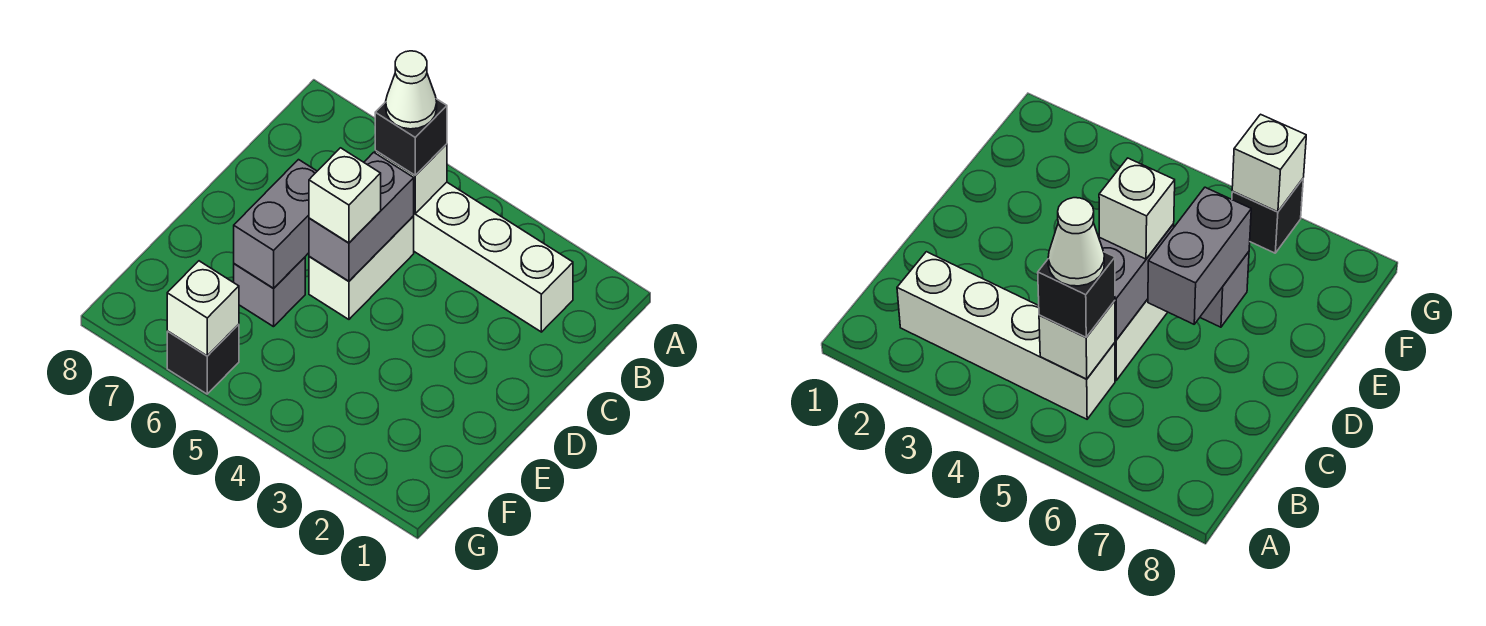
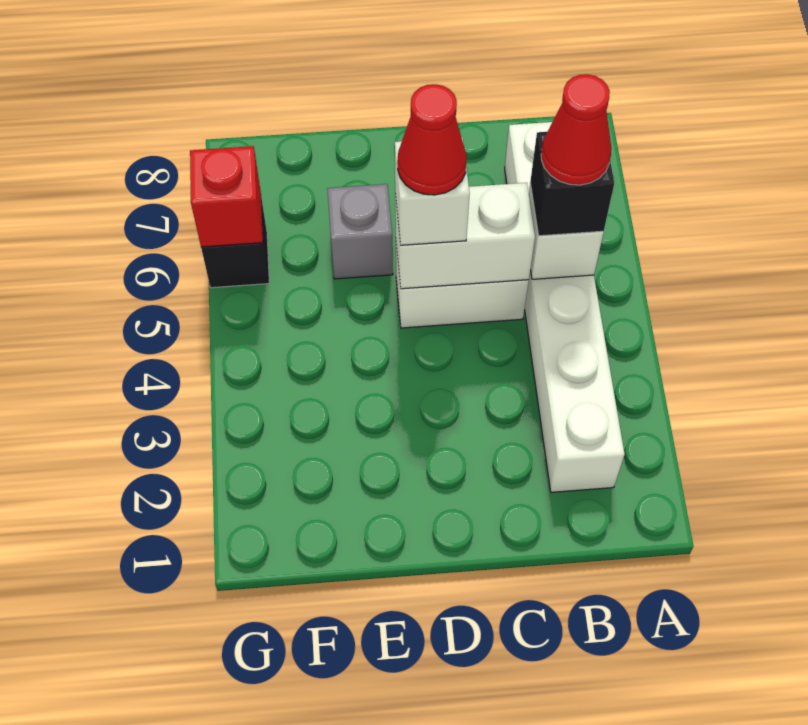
white 1x4 brick [414,182,573,332] -> white 1x6 brick [505,122,625,492]
white 1x1 cone [386,51,437,129] -> red 1x1 cone [541,74,611,185]
grey 1x2 brick [309,152,414,281] -> white 1x2 brick [395,183,535,289]
none -> red 1x1 cone [397,84,467,195]
grey 1x2 brick [234,160,317,288] -> none
white 1x1 brick [167,261,239,356] -> red 1x1 brick [190,146,263,247]

